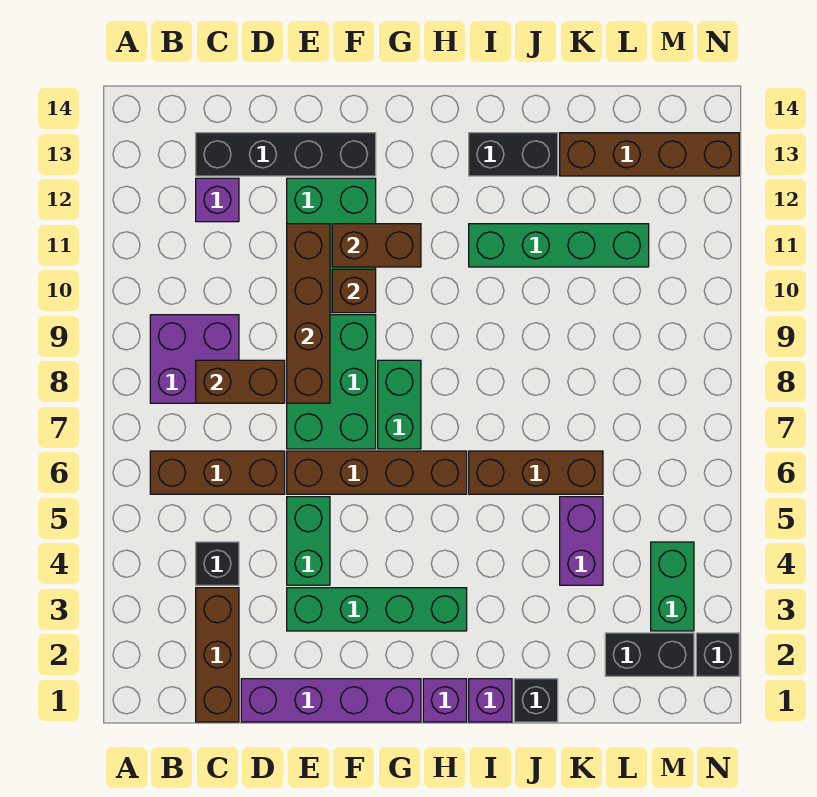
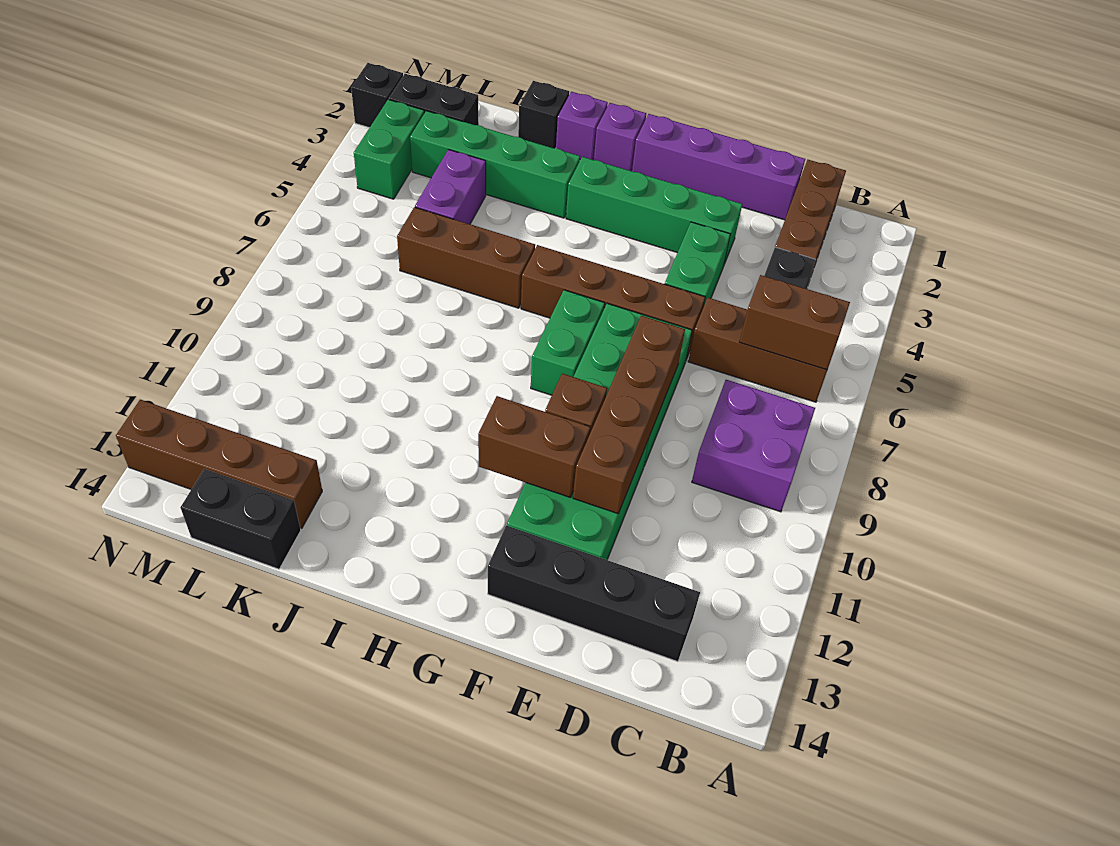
brown 1x2 brick [196,360,285,403] -> brown 1x2 brick moved to [739,275,850,370]
purple 1x1 brick [196,178,239,222] -> none
green 1x4 brick [469,224,649,267] -> green 1x4 brick moved to [410,111,580,218]
black 1x2 brick [469,133,558,176] -> black 1x2 brick moved to [180,469,301,569]

